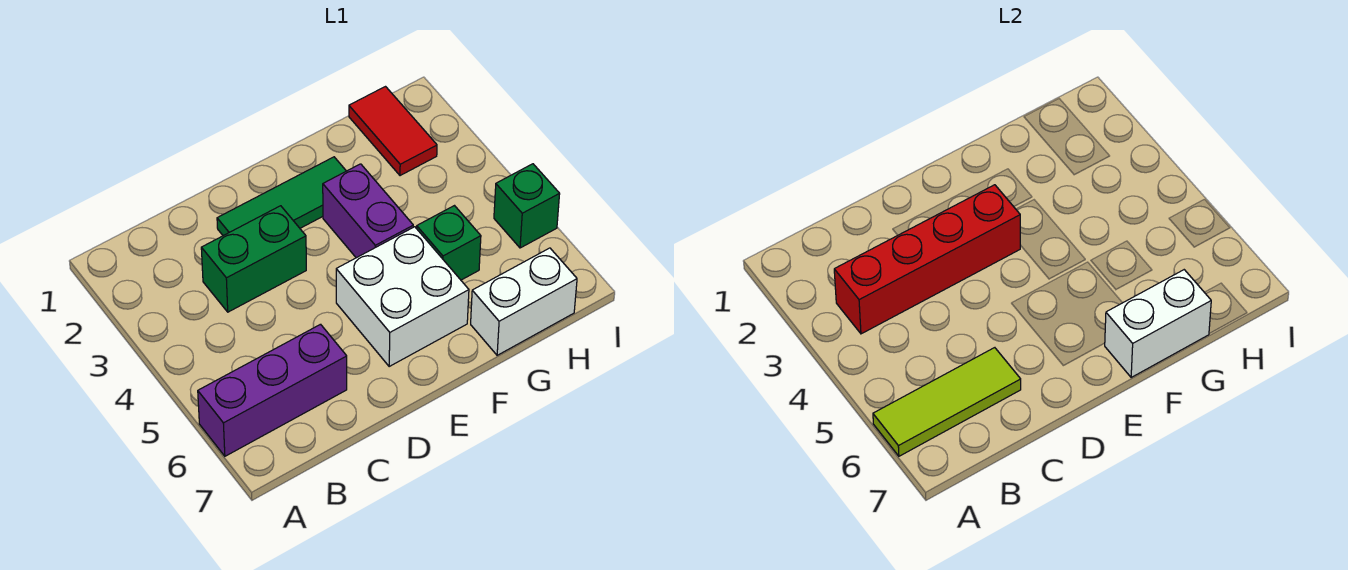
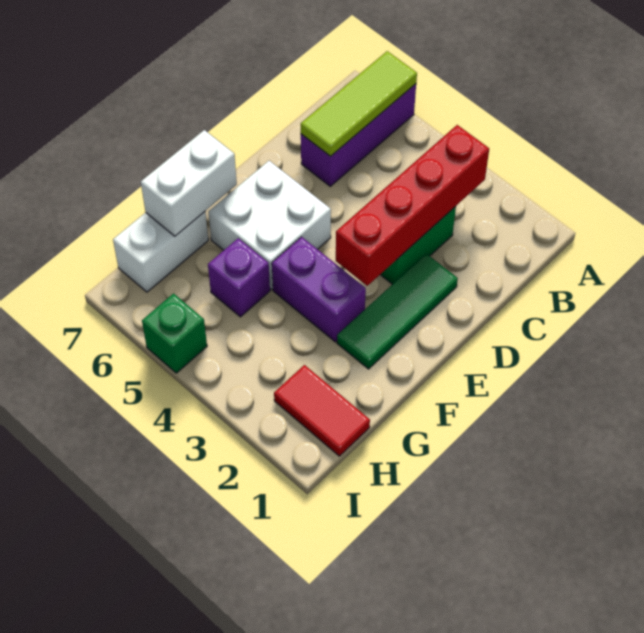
green 1x1 brick [417,206,481,280] -> purple 1x1 brick [208,238,270,317]

